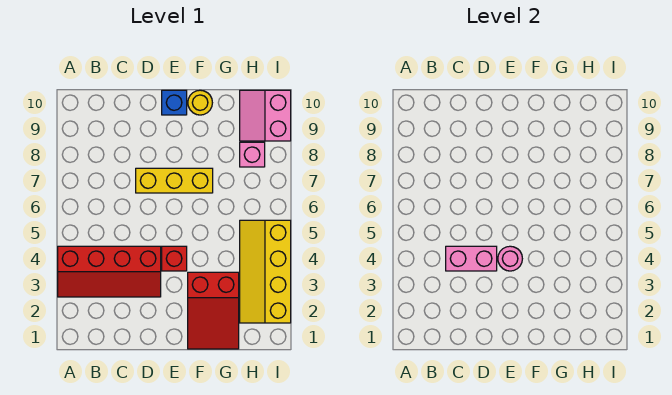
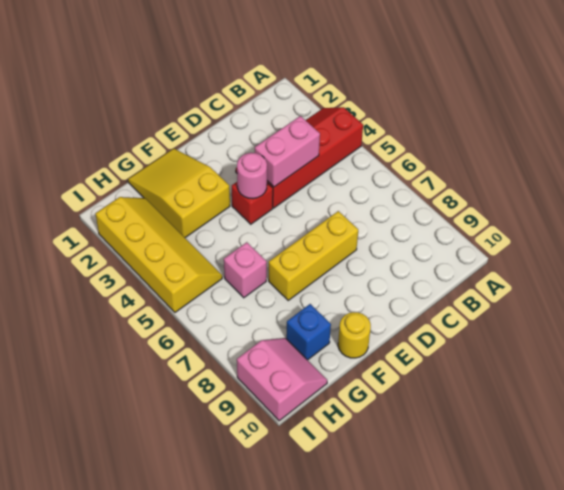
blue 1x1 brick [162,90,187,115] -> blue 1x1 brick moved to [286,304,331,360]
red 2x3 slope [188,272,239,349] -> yellow 2x3 slope [128,149,230,238]
pink 1x1 brick [240,142,265,167] -> pink 1x1 brick moved to [224,242,267,298]

